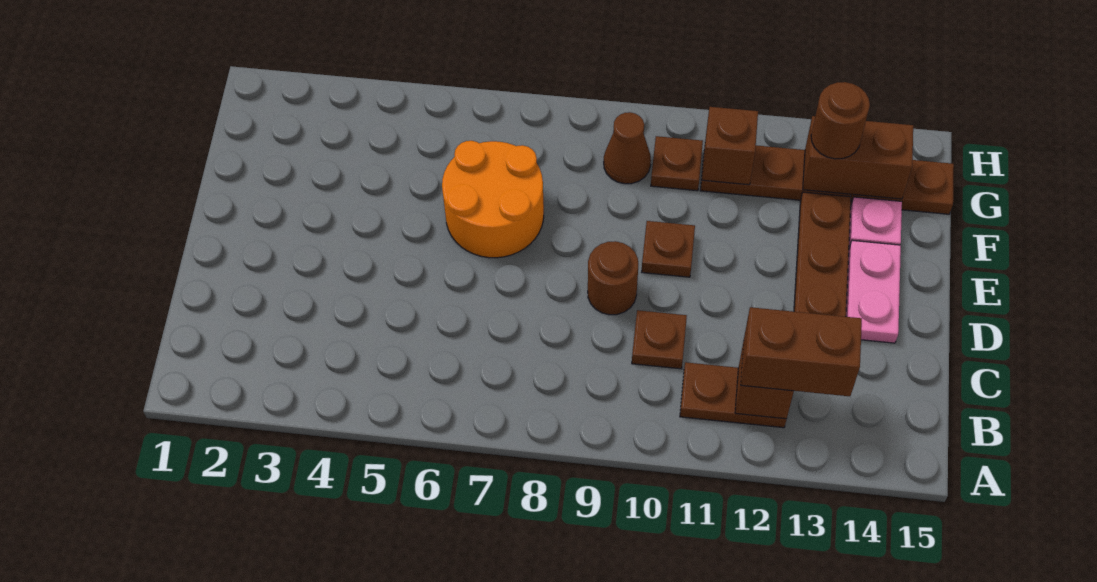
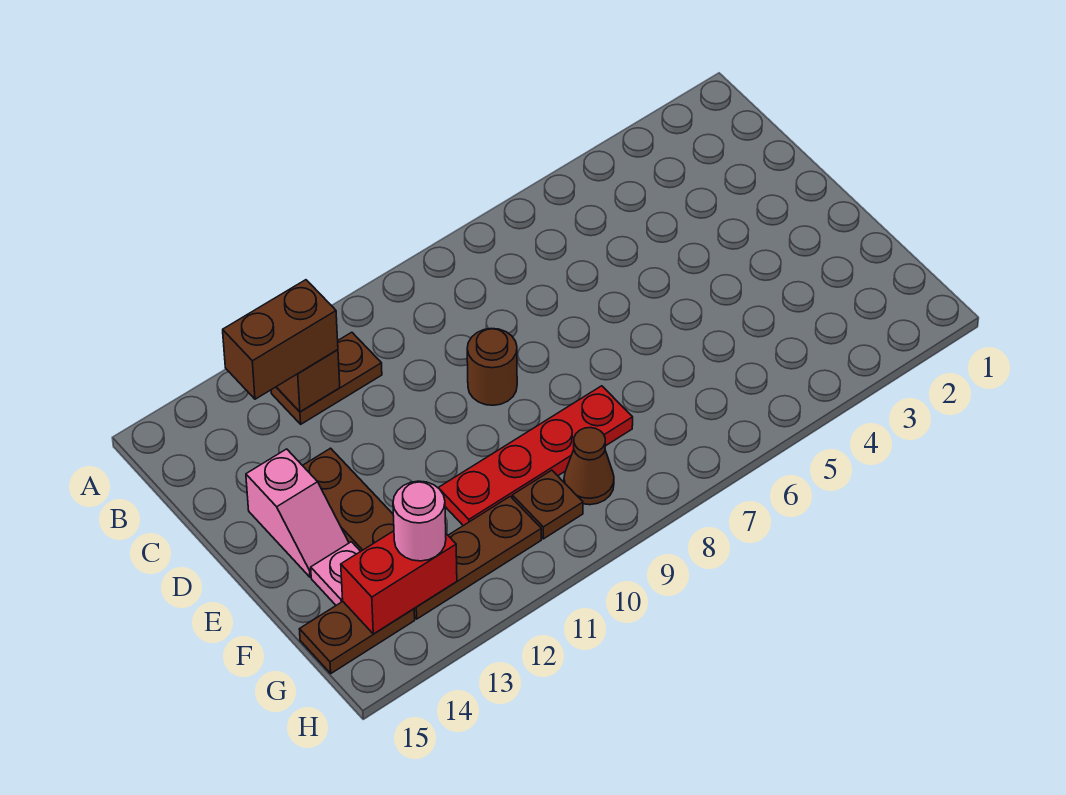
brown 1x1 plate [632,310,687,369] -> none
pink 1x2 plate [846,240,901,343] -> pink 1x2 slope [246,449,349,577]
orange 2x2 round brick [442,141,544,258] -> none
brown 1x1 plate [642,221,695,277] -> none
none -> red 1x4 plate [439,386,633,526]
brown 1x1 brick [702,107,758,185] -> none
brown 1x2 brick [803,116,913,199] -> red 1x2 brick [341,531,457,634]
brown 1x1 round brick [811,82,870,159] -> pink 1x1 round brick [393,481,446,561]

